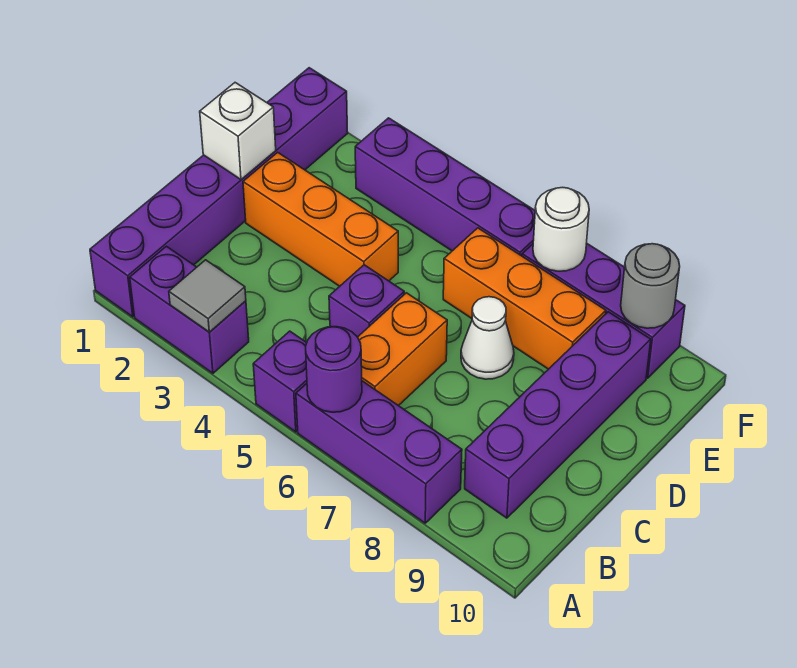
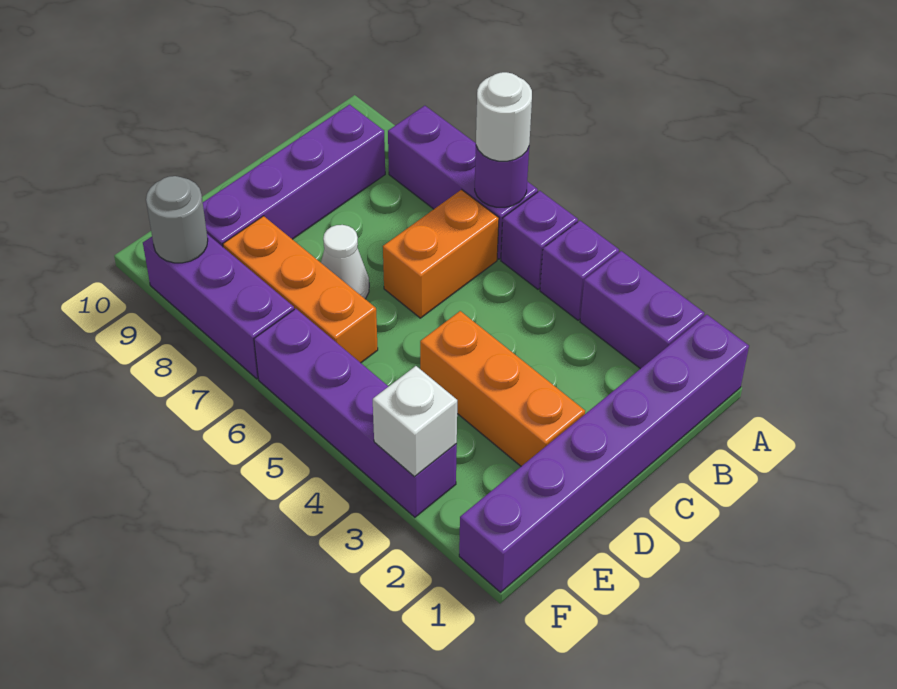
grey 1x1 tile [169,260,246,332] -> none
purple 1x1 brick [329,265,404,337] -> purple 1x1 brick moved to [540,221,619,320]
white 1x1 brick [200,83,276,179] -> white 1x1 brick moved to [373,366,457,477]
white 1x1 round brick [533,187,589,271] -> white 1x1 round brick moved to [476,72,532,161]

